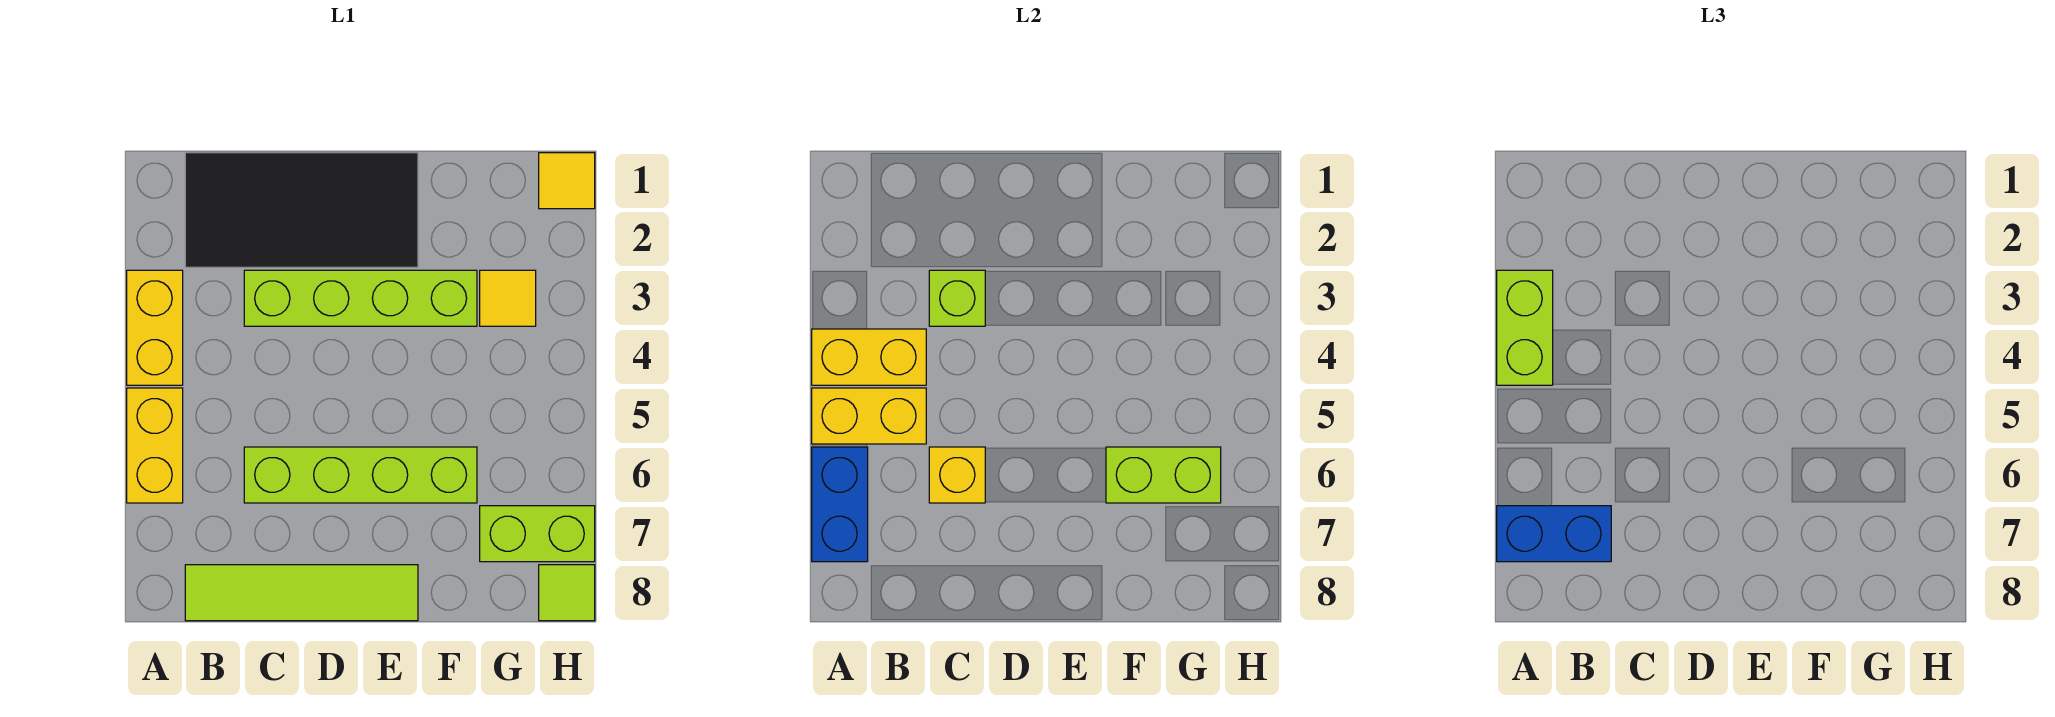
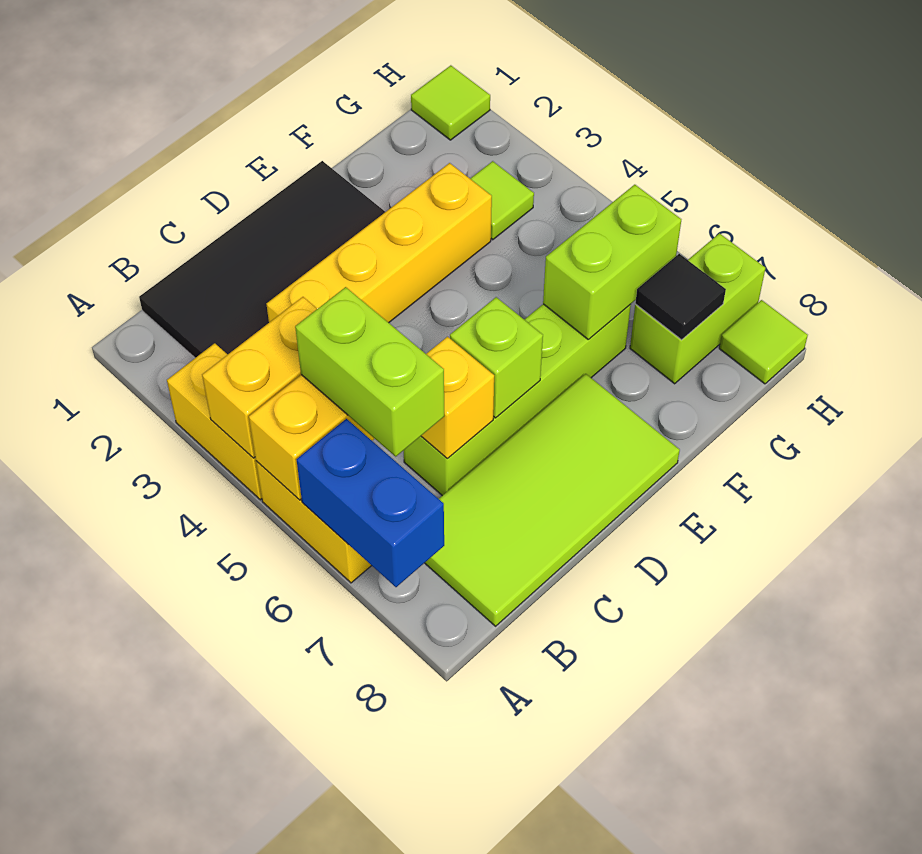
lime 1x2 brick [1497,270,1553,385] -> lime 1x2 brick moved to [295,287,444,456]
blue 1x2 brick [1497,506,1611,562] -> none
lime 1x4 tile [185,565,418,621] -> lime 2x4 tile [425,374,680,626]
lime 1x4 brick [244,270,477,326] -> yellow 1x4 brick [266,163,492,323]
lime 1x1 brick [929,270,985,326] -> lime 1x1 brick moved to [450,297,543,418]
yellow 1x1 tile [480,270,536,326] -> lime 1x1 tile [470,161,534,240]
none -> black 1x1 tile [635,254,726,340]
yellow 1x1 tile [539,153,595,209] -> lime 1x1 tile [411,65,490,140]

